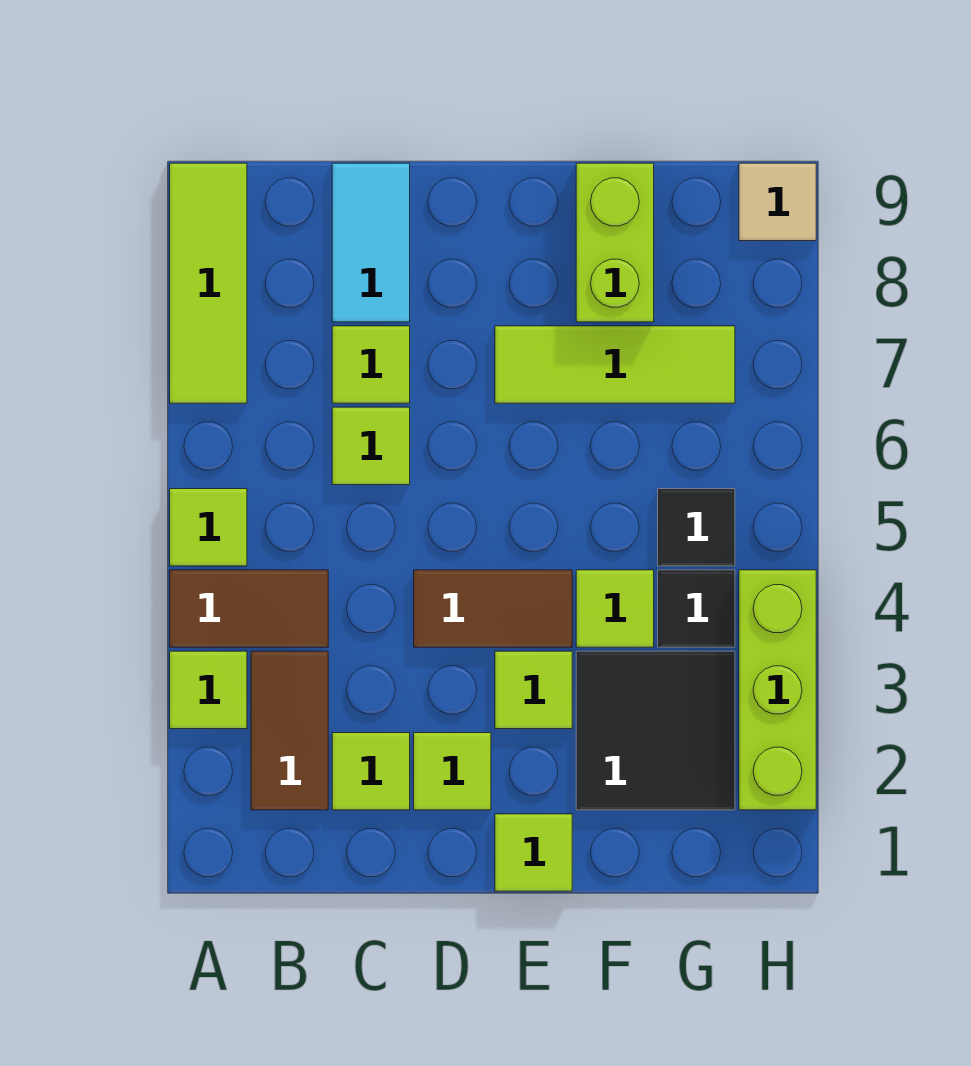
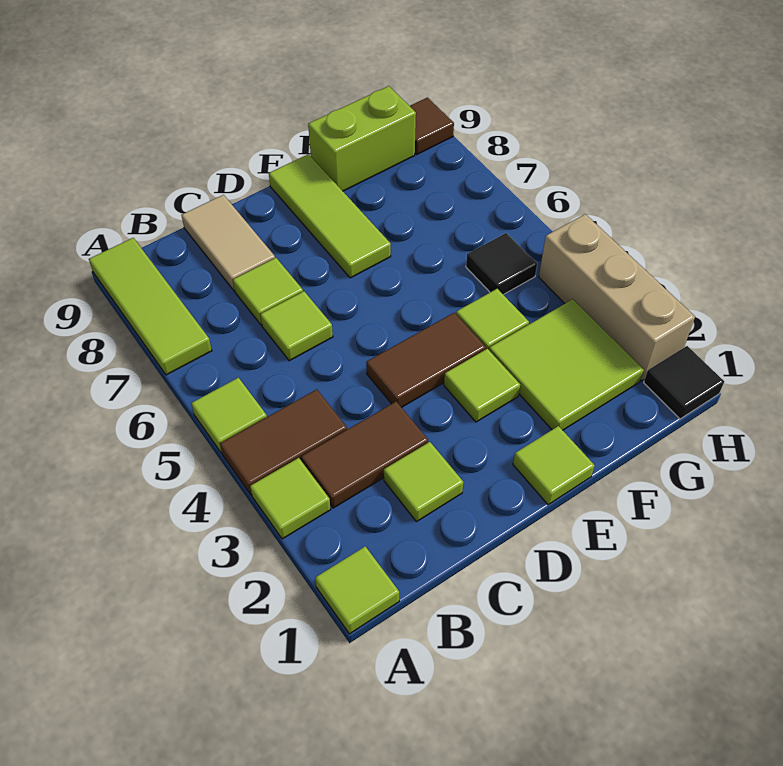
brown 1x2 tile [251,651,328,810] -> brown 1x2 tile turned to [301,402,428,508]
cyan 1x2 tile [332,163,410,322] -> tan 1x2 tile [181,195,275,291]
lime 1x1 tile [414,733,491,810] -> lime 1x1 tile moved to [315,546,399,634]
lime 1x3 tile [495,326,735,403] -> lime 1x3 tile turned to [269,154,391,278]
black 2x2 tile [576,651,735,810] -> lime 2x2 tile [489,299,644,430]
lime 1x2 brick [576,163,654,322] -> lime 1x2 brick turned to [308,86,416,191]
black 1x1 tile [658,570,735,647] -> black 1x1 tile moved to [644,346,724,419]
lime 1x3 brick [739,570,816,810] -> tan 1x3 brick [539,214,695,381]
tan 1x1 tile [739,163,816,241] -> brown 1x1 tile [410,98,454,154]

